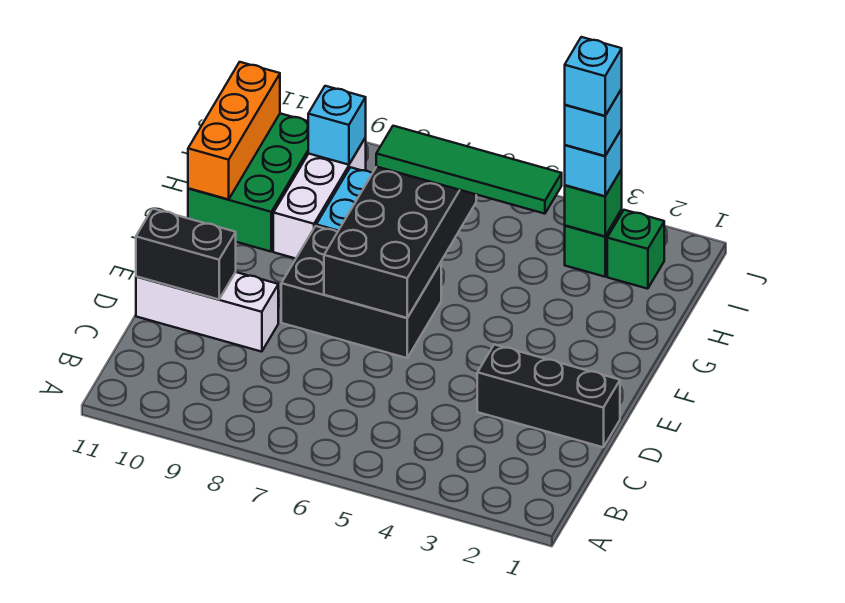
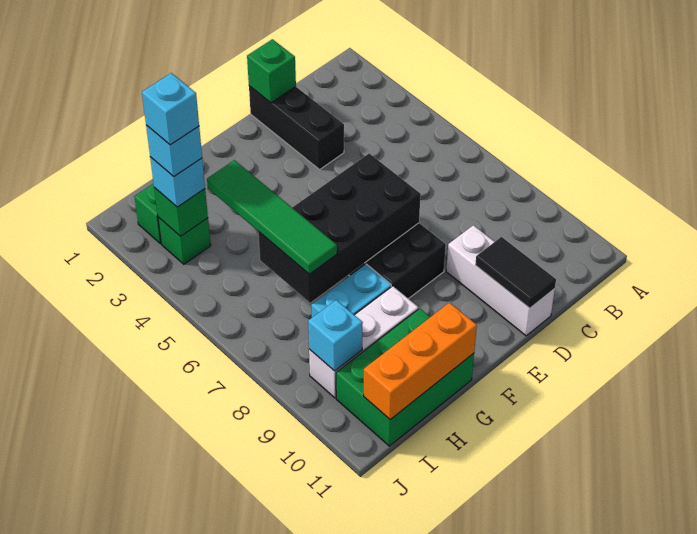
none -> green 1x1 brick [247,39,296,103]
black 1x2 brick [136,209,236,299] -> black 1x2 tile [475,237,556,308]

